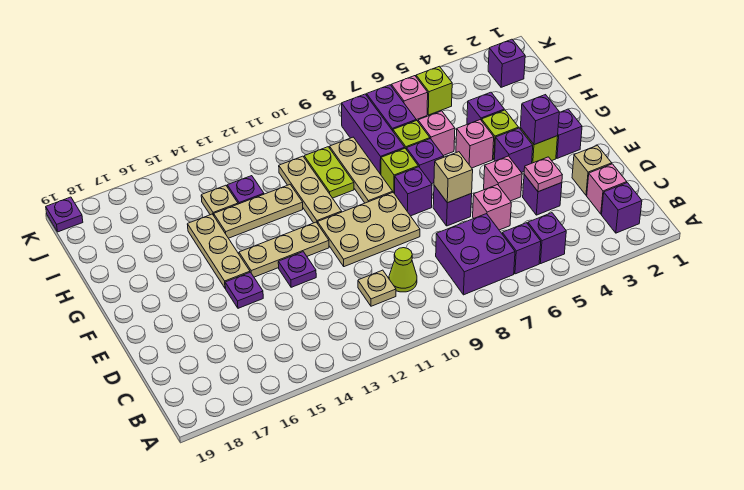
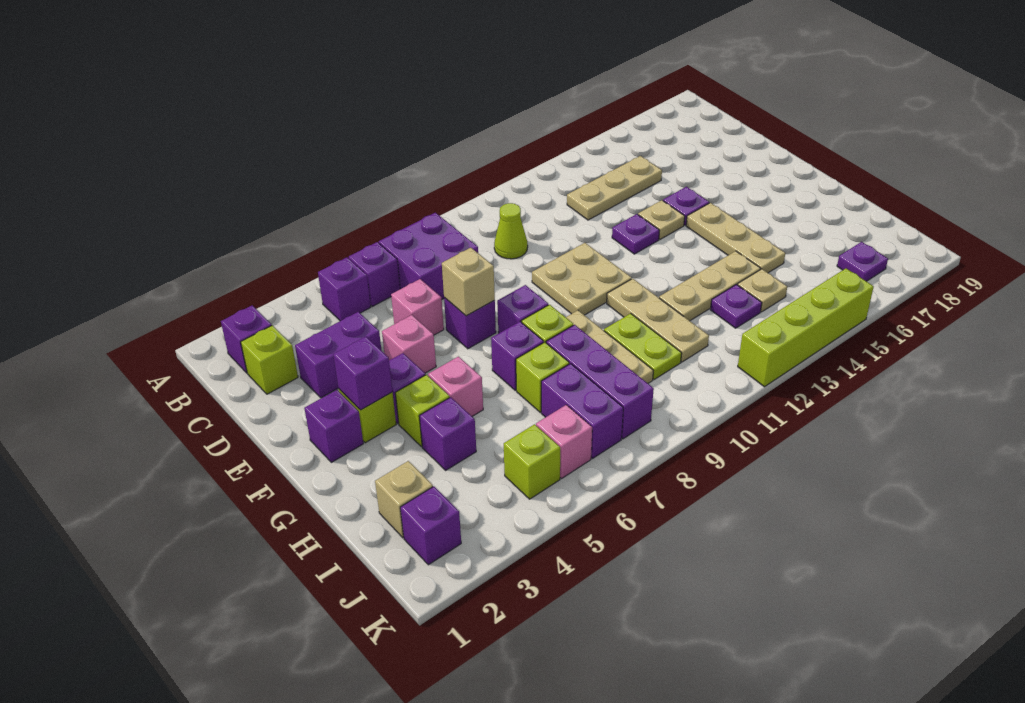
pink 1x1 brick [587,164,627,214] -> lime 1x1 brick [241,325,298,394]
tan 1x1 plate [358,270,396,306] -> tan 1x1 plate moved to [638,200,685,239]
tan 1x1 brick [572,145,612,195] -> tan 1x1 brick moved to [375,461,433,538]
purple 1x1 brick [523,174,562,215] -> purple 1x2 brick [295,312,382,398]
pink 1x1 plate [524,157,562,192] -> none
tan 2x3 plate [318,193,420,267] -> tan 2x2 plate [532,243,632,315]
tan 1x3 plate [239,222,329,277] -> tan 1x3 plate moved to [567,156,662,220]
pink 1x1 brick [418,111,455,156] -> none
none -> lime 1x4 brick [738,268,873,387]
purple 1x1 plate [46,197,83,232] -> purple 1x1 plate moved to [837,242,888,281]

